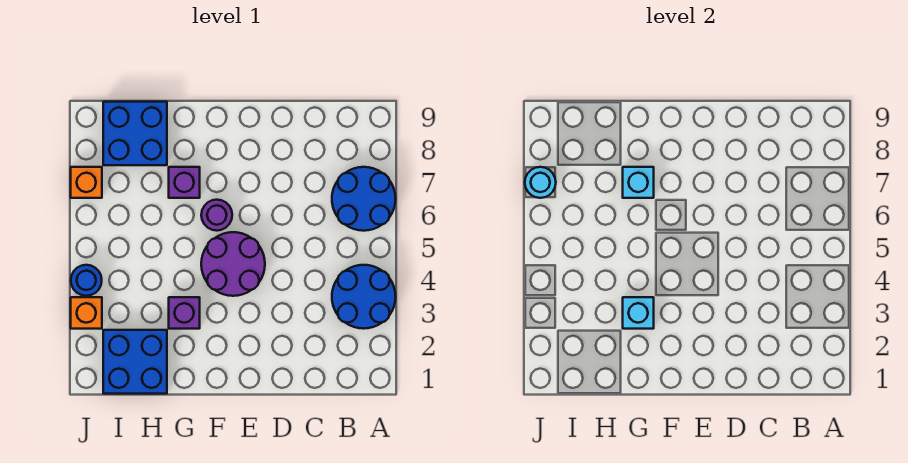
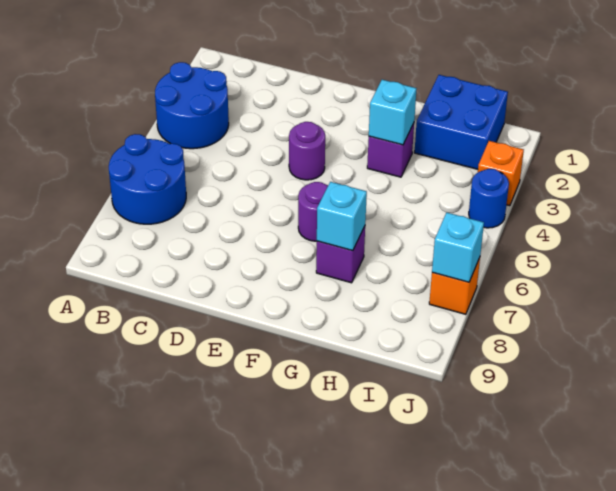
purple 2x2 round brick [201,232,265,296] -> purple 1x1 round brick [289,122,325,180]
blue 2x2 brick [103,102,167,165] -> none
cyan 1x1 round brick [525,167,556,198] -> cyan 1x1 brick [432,212,484,282]

